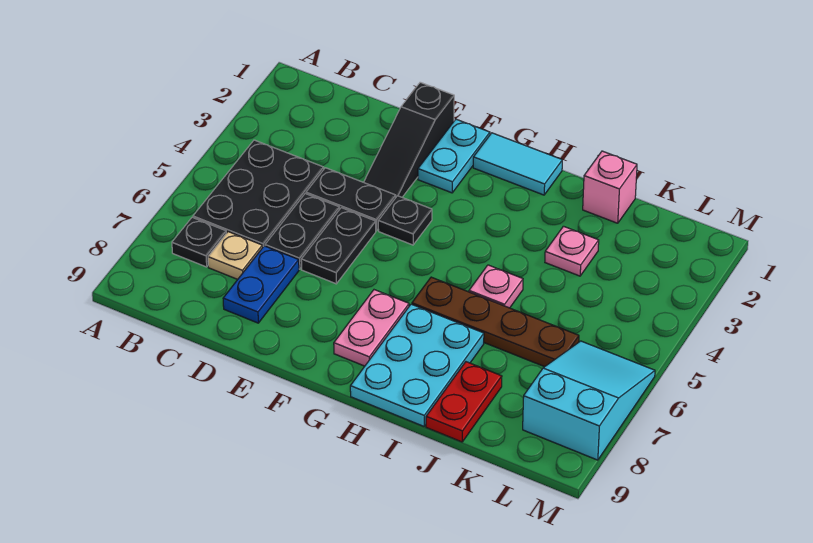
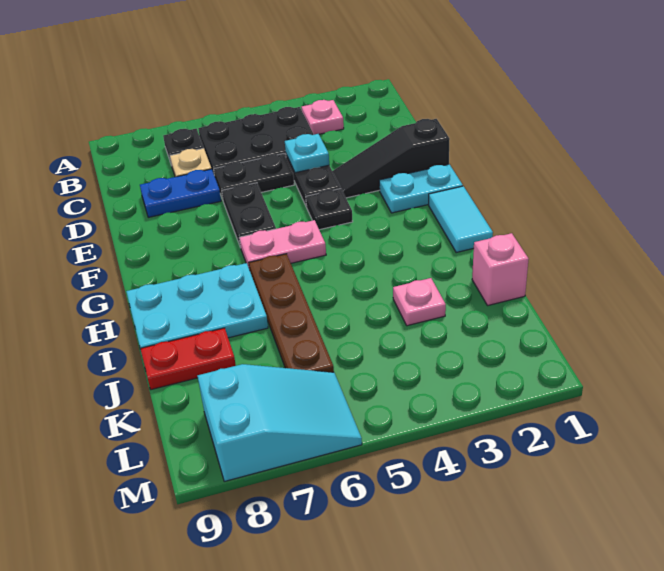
none -> cyan 1x1 plate [285,134,329,173]
black 1x2 plate [301,208,376,284] -> black 1x2 plate turned to [222,183,276,248]
pink 1x2 plate [334,290,409,366] -> pink 1x2 plate moved to [239,220,326,270]
pink 1x1 plate [469,265,523,308] -> pink 1x1 plate moved to [301,100,344,135]

